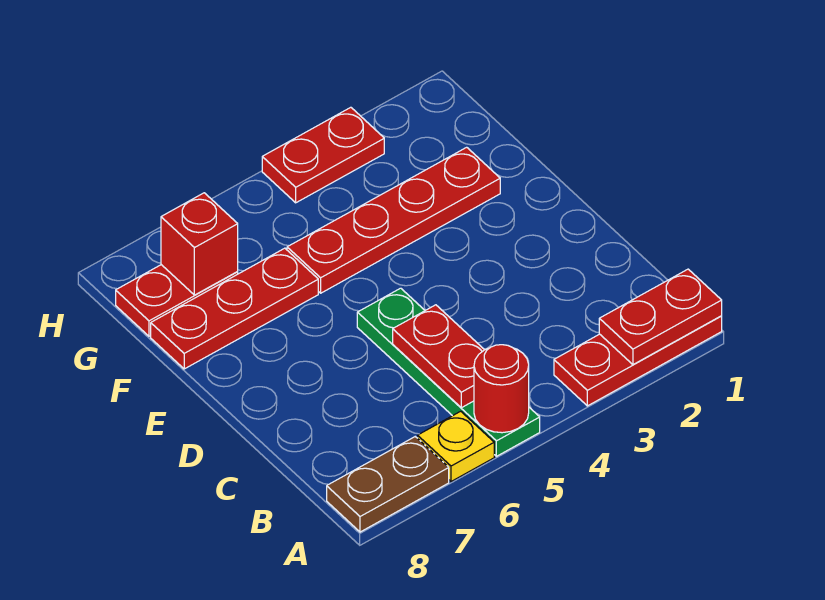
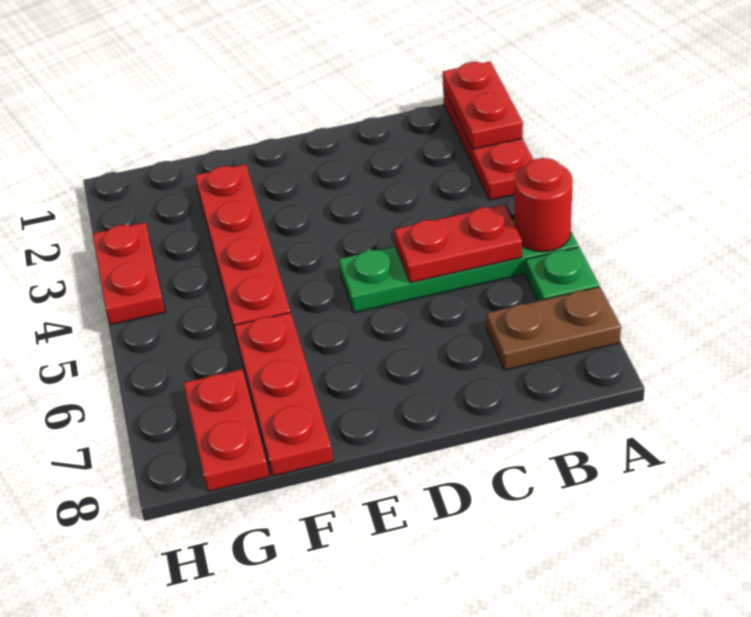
yellow 1x1 plate [418,411,494,482] -> green 1x1 plate [526,247,599,301]
brown 1x2 plate [327,437,449,532] -> brown 1x2 plate turned to [486,287,621,370]
red 1x1 brick [161,193,238,295] -> none

